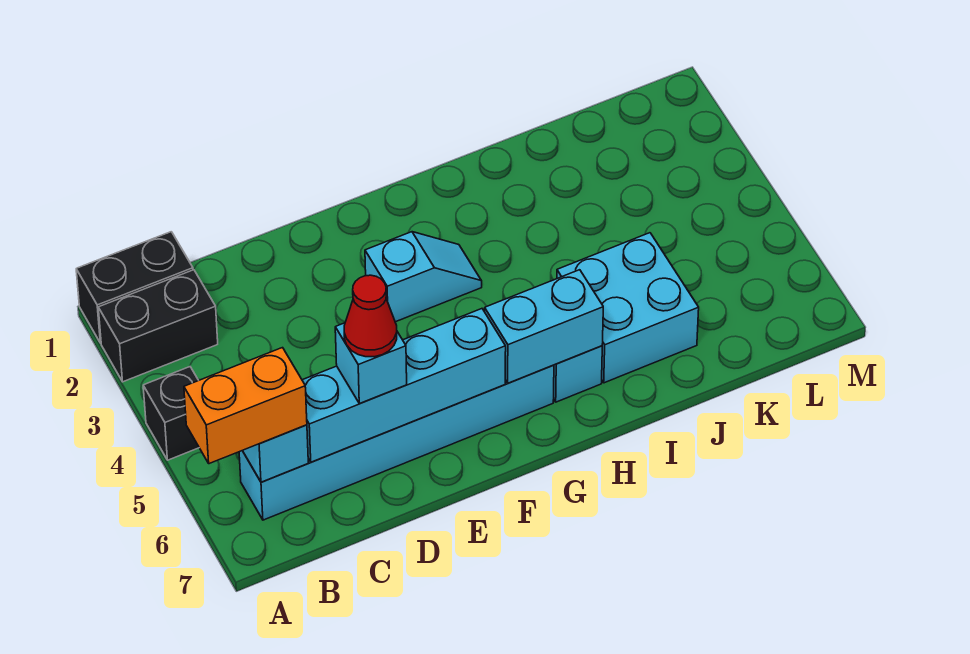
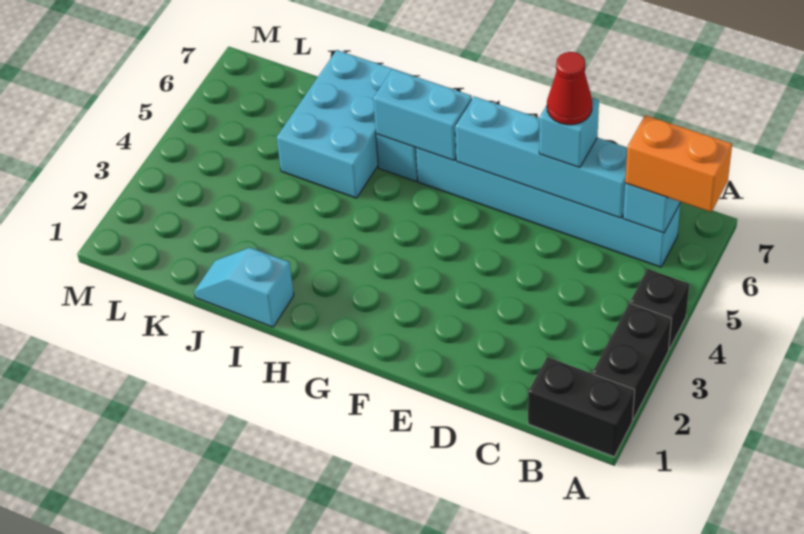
black 1x2 brick [98,270,218,382] -> black 1x2 brick turned to [593,303,672,419]
cyan 1x2 slope [365,232,482,322] -> cyan 1x2 slope moved to [194,248,294,327]
cyan 2x2 brick [557,233,699,383] -> cyan 2x3 brick [277,50,410,198]

